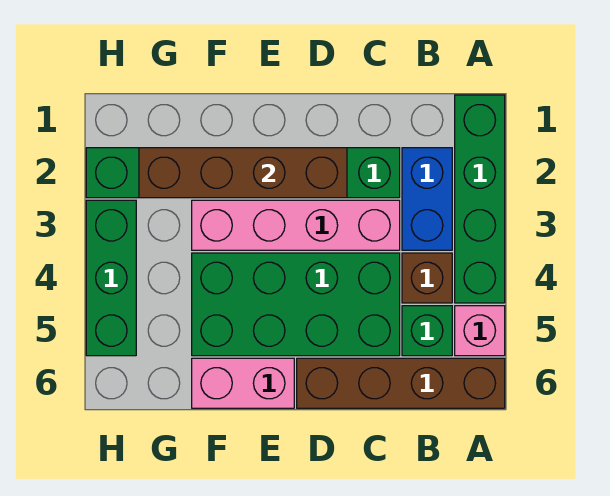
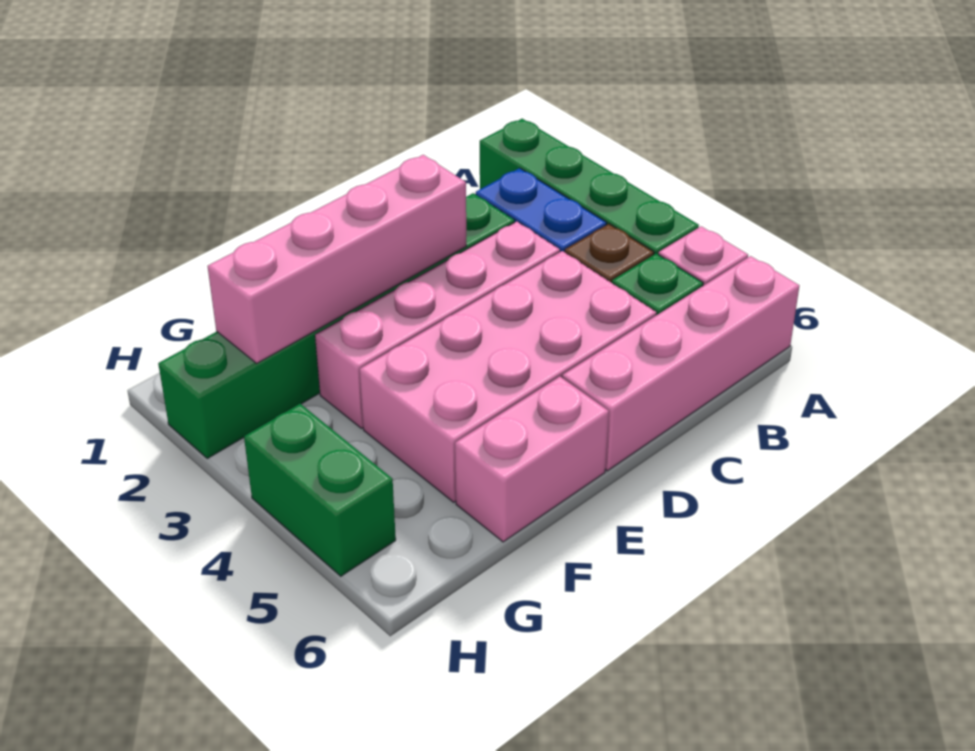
brown 1x4 brick [297,358,505,408] -> pink 1x4 brick [562,256,799,471]
green 2x4 brick [192,253,400,356] -> pink 2x4 brick [360,251,657,502]
brown 1x4 brick [139,148,347,198] -> pink 1x4 brick [208,155,466,363]
green 1x3 brick [86,200,136,356] -> green 1x2 brick [244,404,396,576]

